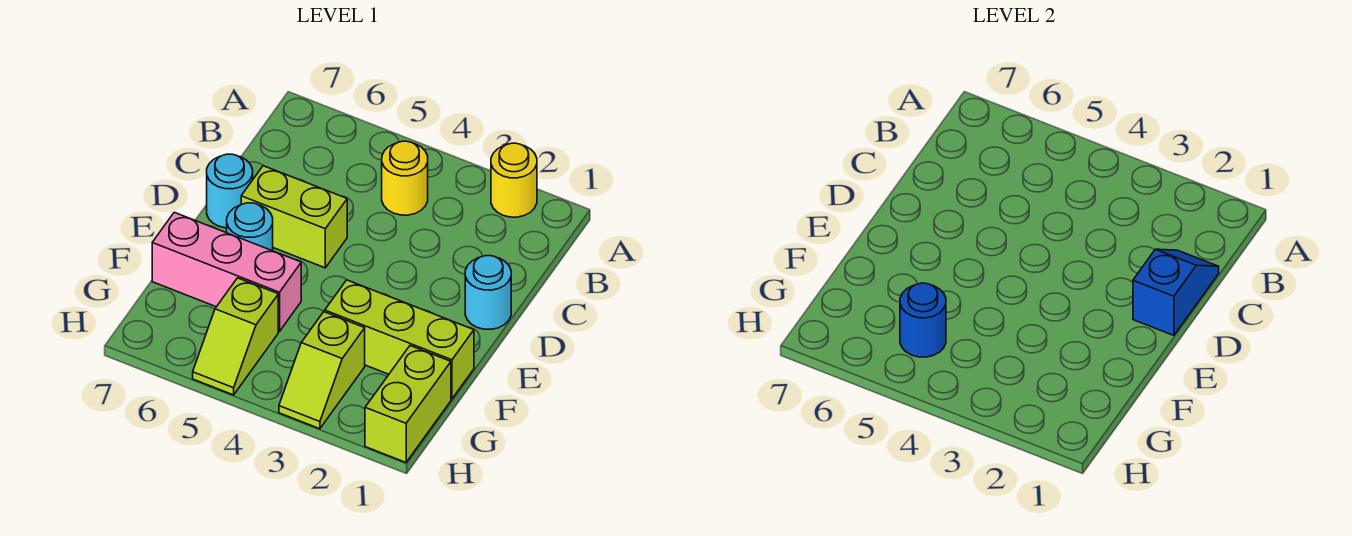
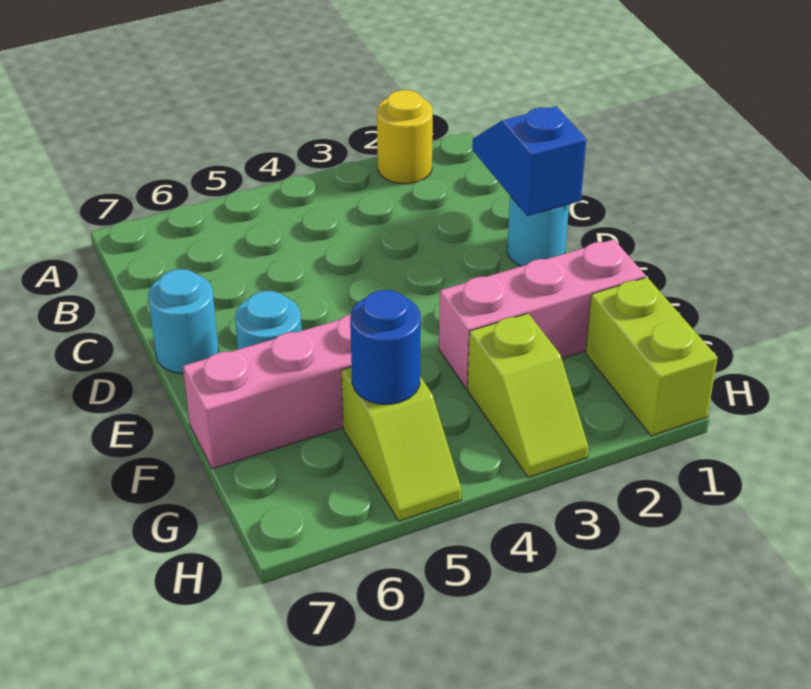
yellow 1x1 round brick [382,141,428,215] -> none
lime 1x2 brick [241,166,347,268] -> none
lime 1x3 brick [325,280,474,399] -> pink 1x3 brick [439,239,645,389]

